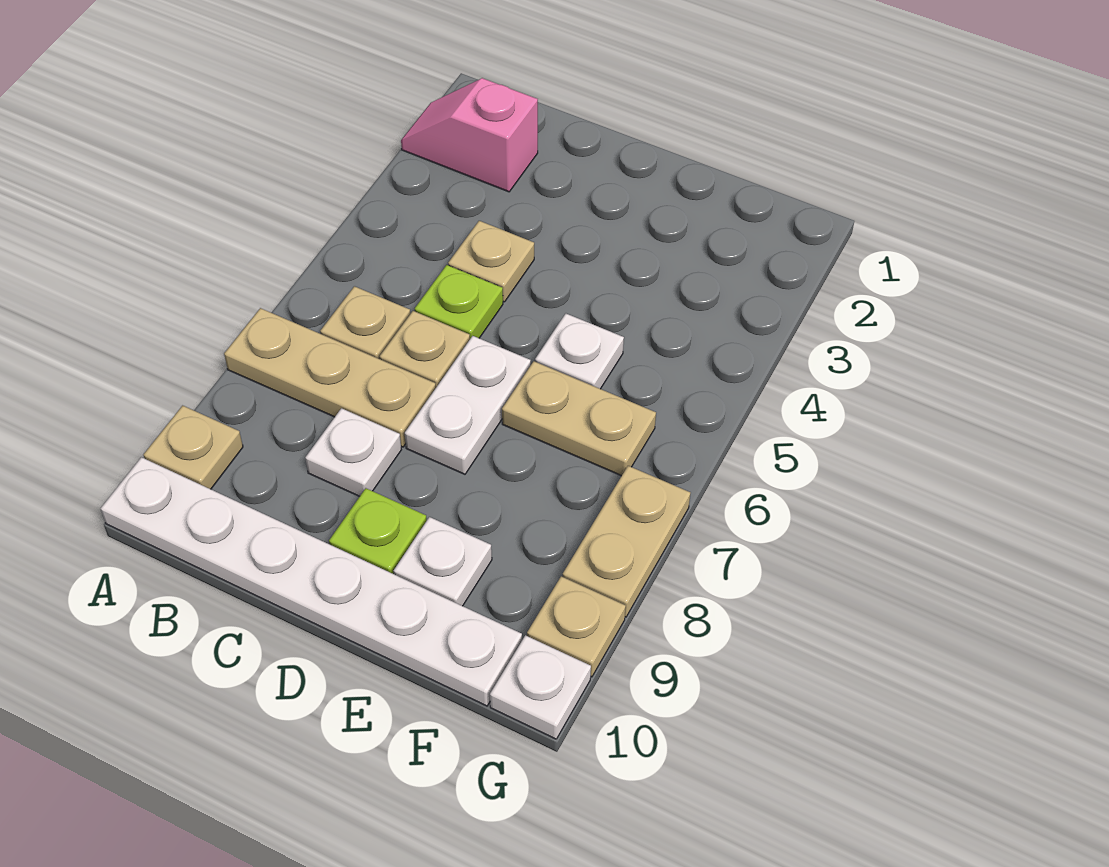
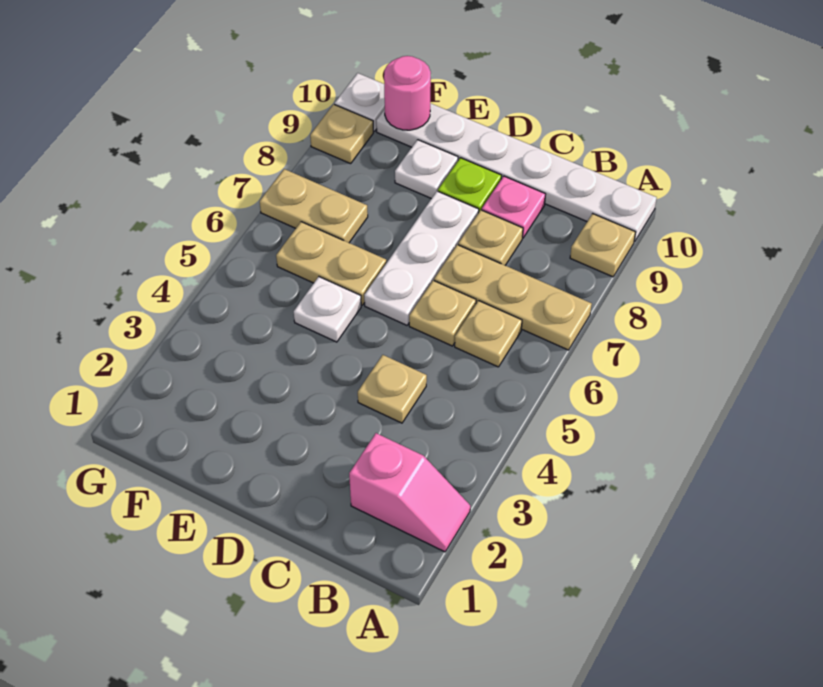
lime 1x1 plate [415,265,503,339] -> none
white 1x1 plate [305,408,401,496] -> tan 1x1 plate [458,210,523,265]
none -> pink 1x1 plate [482,176,546,238]
white 1x2 plate [405,336,531,474] -> white 1x3 plate [364,191,479,325]
none -> pink 1x1 round brick [384,56,431,130]
tan 1x2 plate [563,466,690,617] -> tan 1x2 plate turned to [260,169,368,243]

